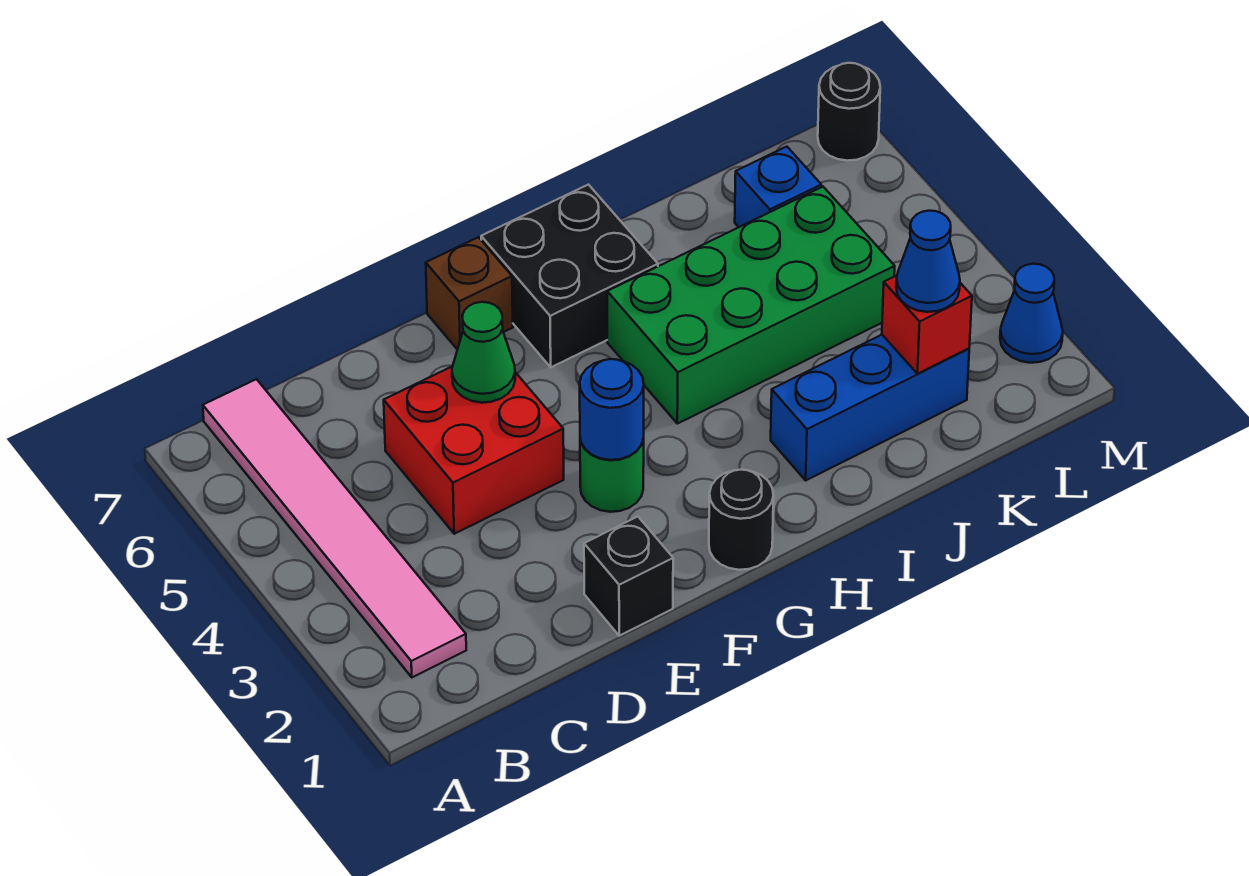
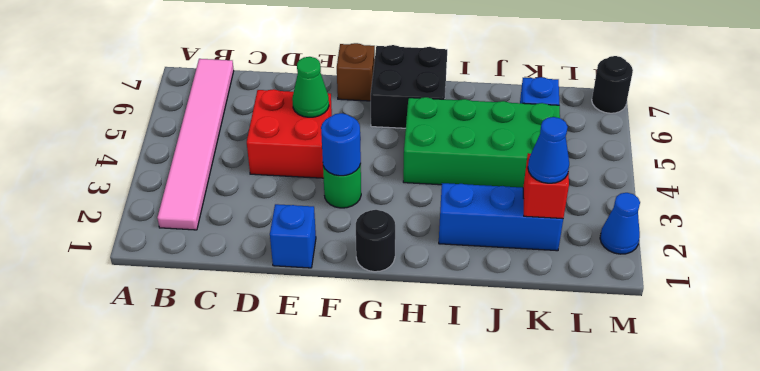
black 1x1 brick [584,517,673,636] -> blue 1x1 brick [270,204,316,268]

